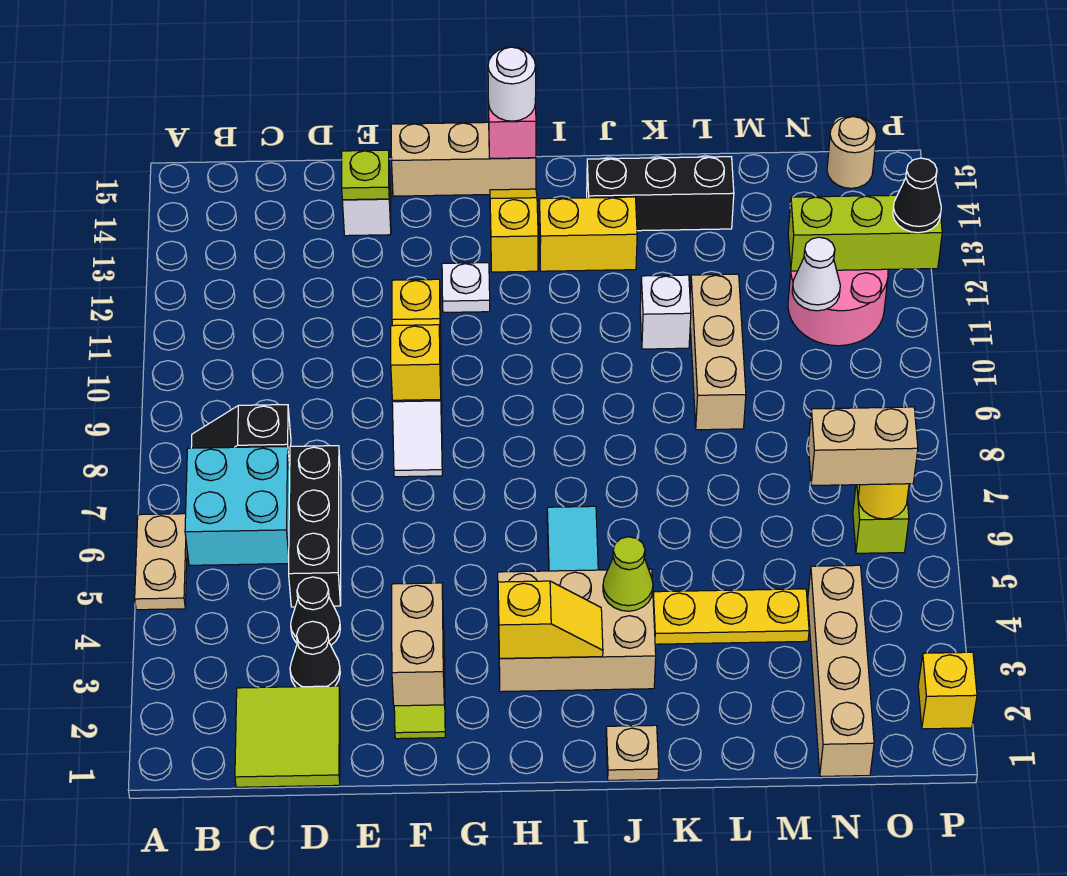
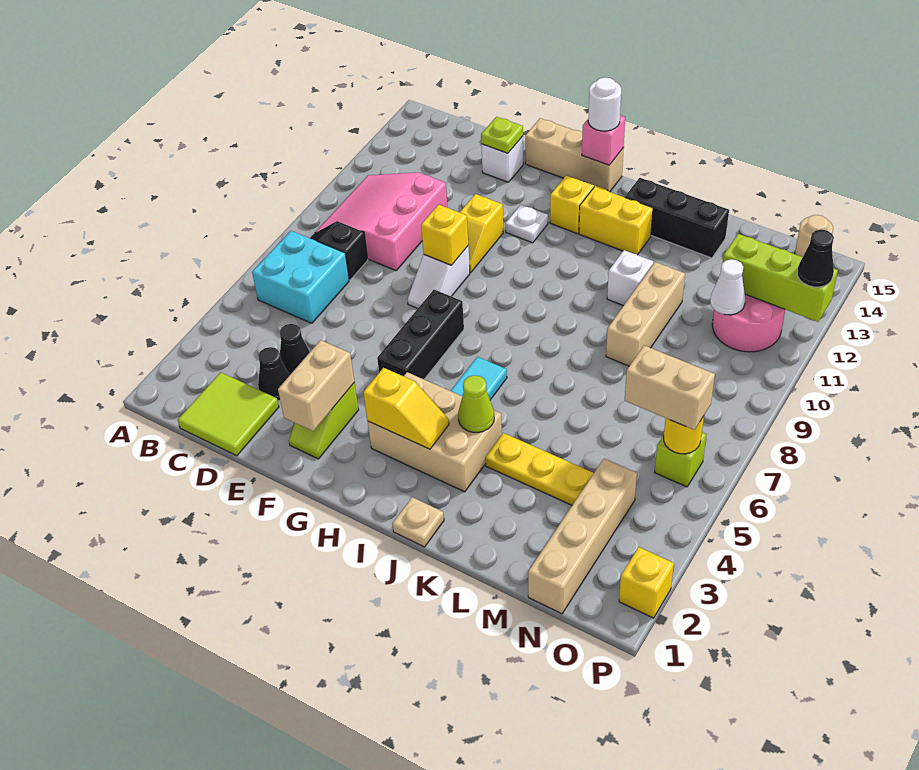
tan 1x2 plate [135,514,187,610] -> none
none -> pink 3x3 slope [315,172,447,271]
black 1x3 brick [289,446,341,607] -> black 1x3 brick moved to [377,290,464,379]

